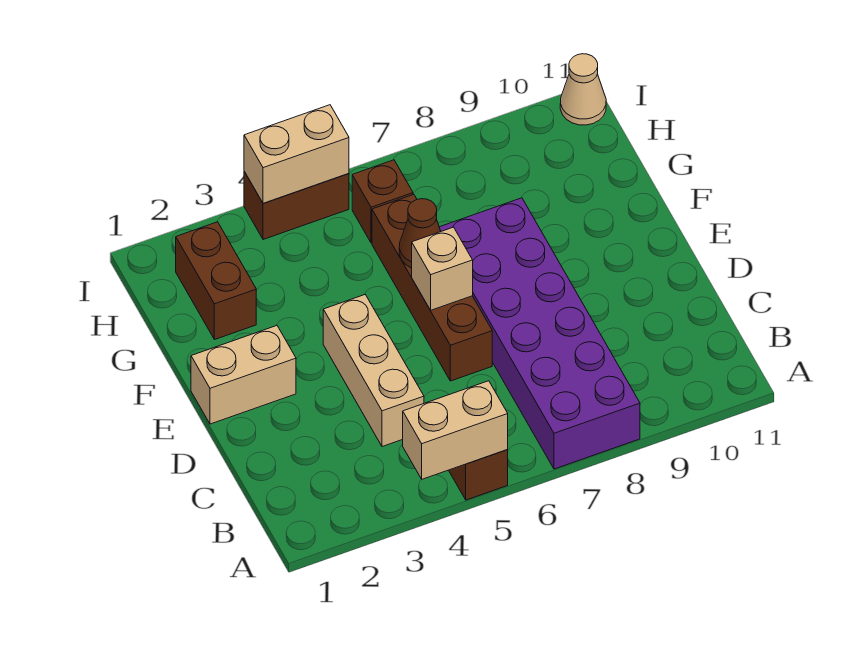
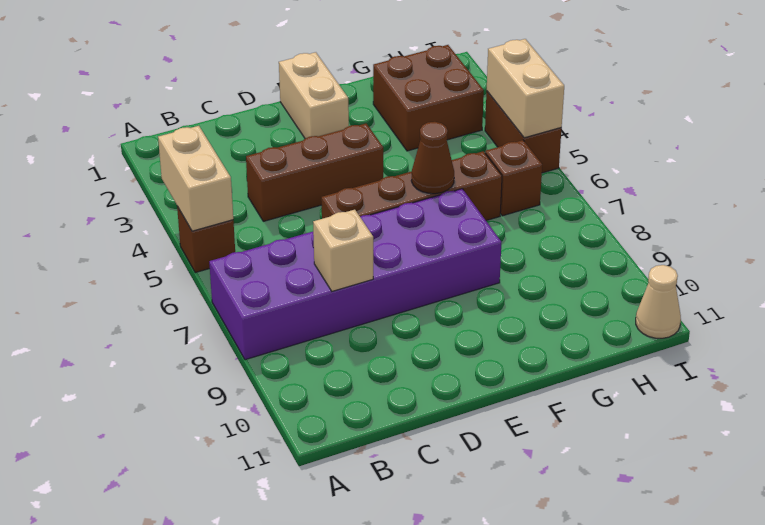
tan 1x3 brick [323,295,424,447] -> brown 1x3 brick [246,124,383,221]
tan 1x1 brick [412,227,473,310] -> tan 1x1 brick moved to [313,210,373,291]
brown 1x2 brick [176,222,256,340] -> brown 2x2 brick [373,45,484,151]

